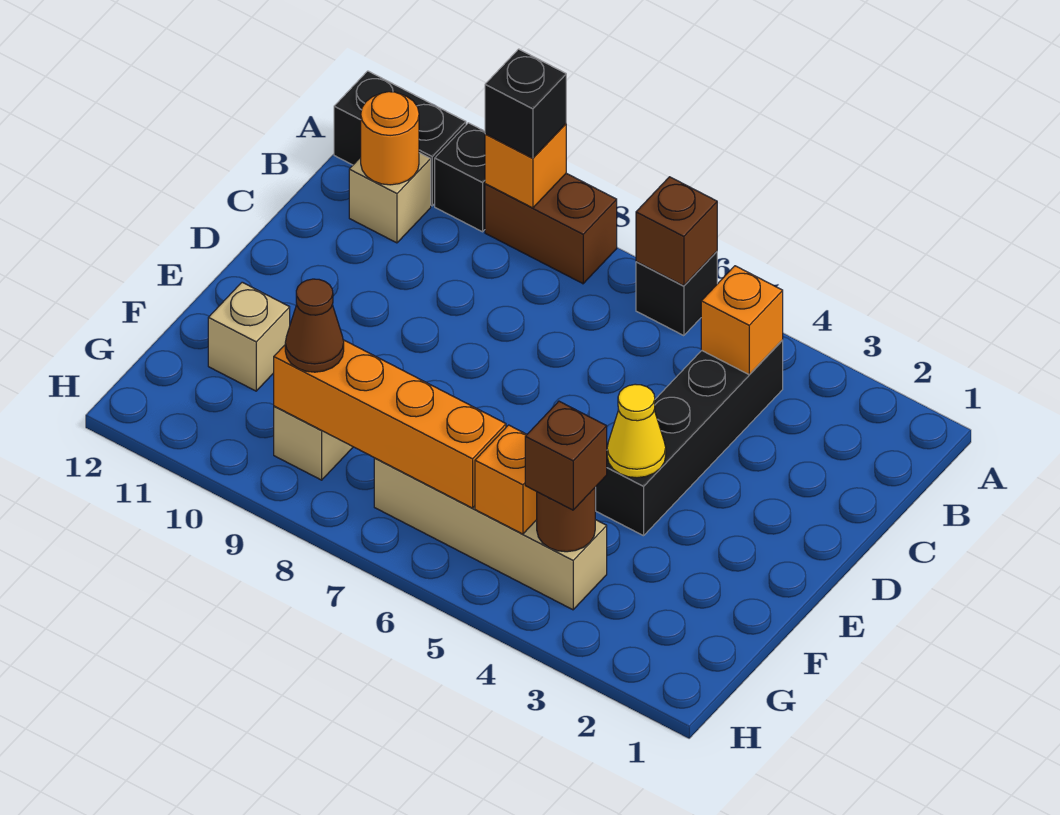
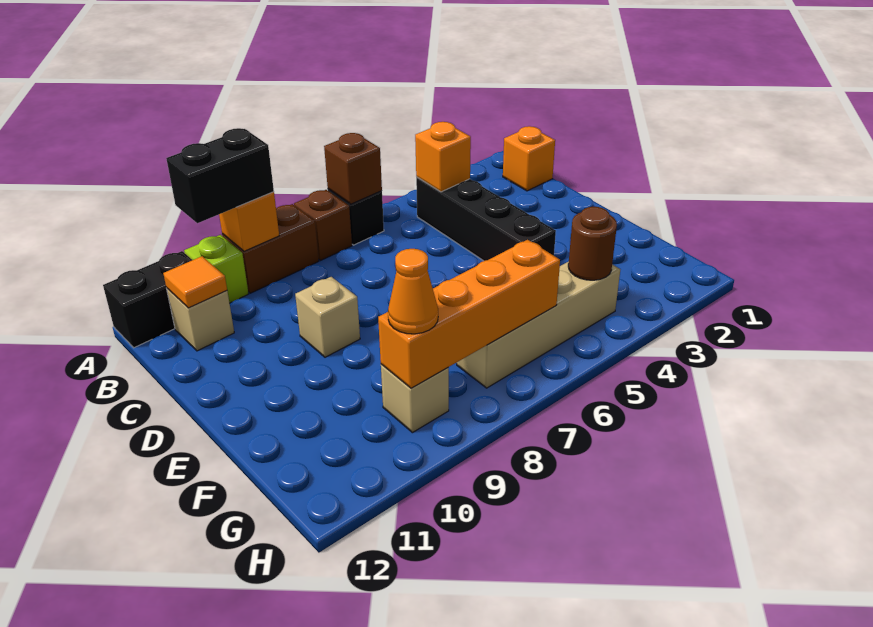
black 1x1 brick [485,49,566,158] -> black 1x2 brick [166,128,274,223]
black 1x1 brick [435,123,485,232] -> lime 1x1 brick [184,235,249,303]
orange 1x1 round brick [361,92,419,185] -> orange 1x1 tile [163,256,227,308]
yellow 1x1 cone [607,384,666,478] -> none
tan 1x1 brick [208,282,290,391] -> tan 1x1 brick moved to [295,277,360,357]
brown 1x1 brick [525,401,607,510] -> brown 1x1 brick moved to [294,190,352,260]
orange 1x1 brick [475,425,537,534] -> orange 1x1 brick moved to [503,126,555,191]
brown 1x1 cone [285,279,344,372] -> orange 1x1 cone [388,249,438,334]

